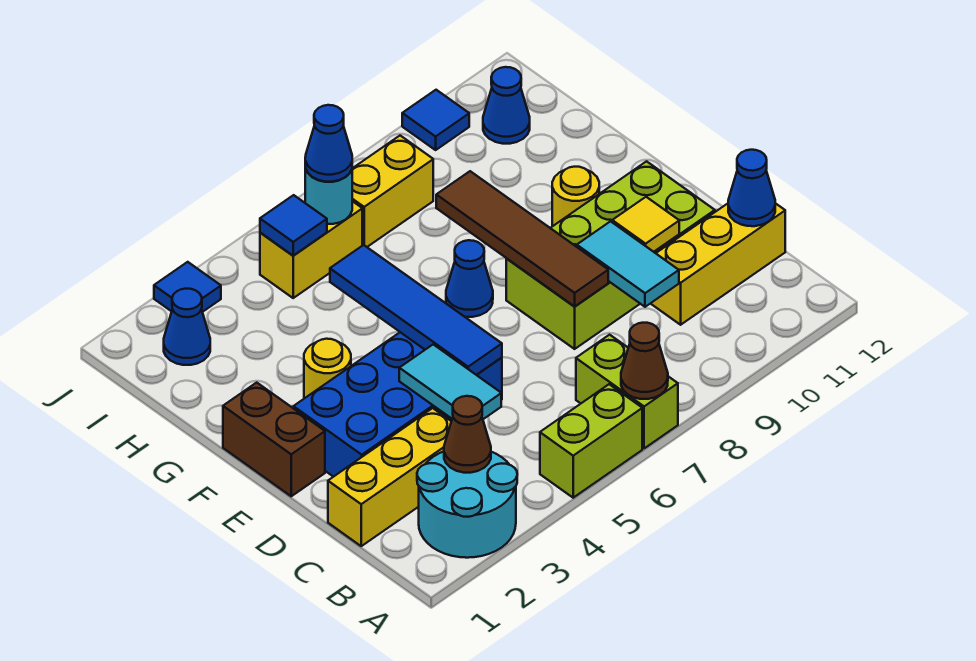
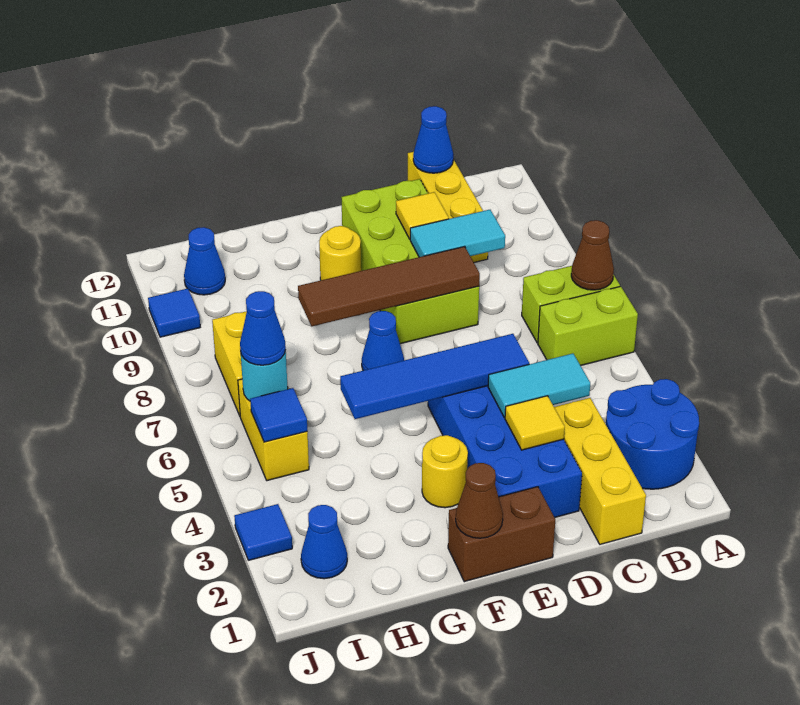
cyan 2x2 round brick [417,452,517,558] -> blue 2x2 round brick [606,379,699,489]
lime 1x2 brick [540,384,642,498] -> lime 1x2 brick turned to [538,286,638,366]
brown 1x1 cone [444,396,491,473] -> brown 1x1 cone moved to [456,463,503,538]
none -> yellow 1x1 tile [505,396,565,450]

